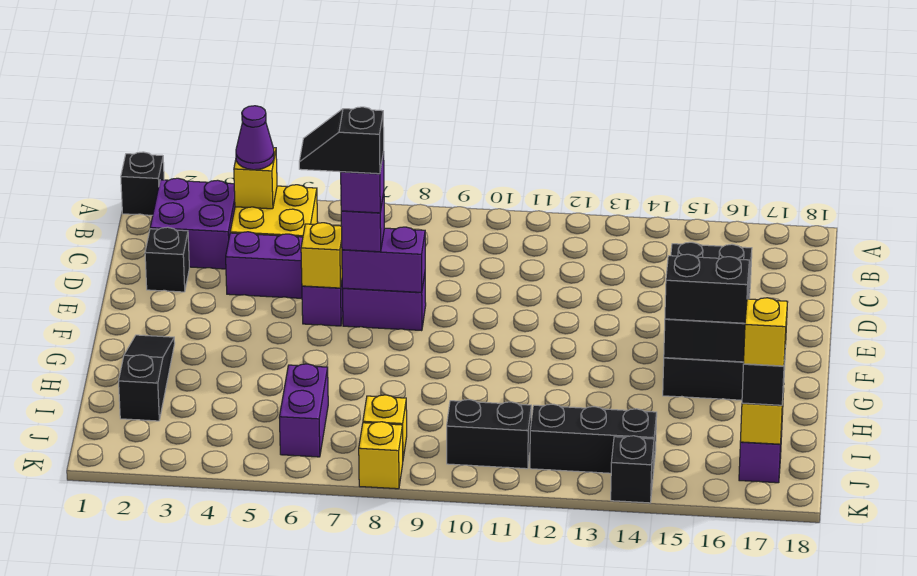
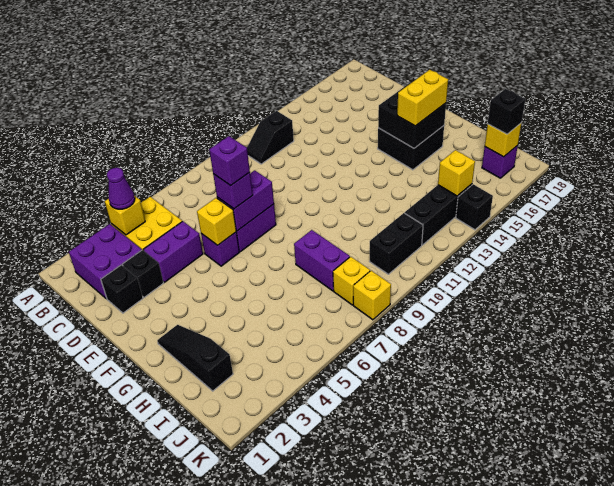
black 1x1 brick [121,152,164,215] -> black 1x1 brick moved to [123,250,163,297]
black 1x2 slope [299,107,384,174] -> black 1x2 slope moved to [247,111,294,164]
black 2x3 brick [664,242,752,362] -> black 2x2 brick [378,83,446,148]
black 1x2 brick [665,254,749,323] -> yellow 1x2 brick [397,70,448,126]
purple 1x2 brick [279,364,328,457] -> purple 1x2 brick moved to [294,230,350,291]
yellow 1x1 brick [744,298,787,366] -> yellow 1x1 brick moved to [438,150,475,196]

